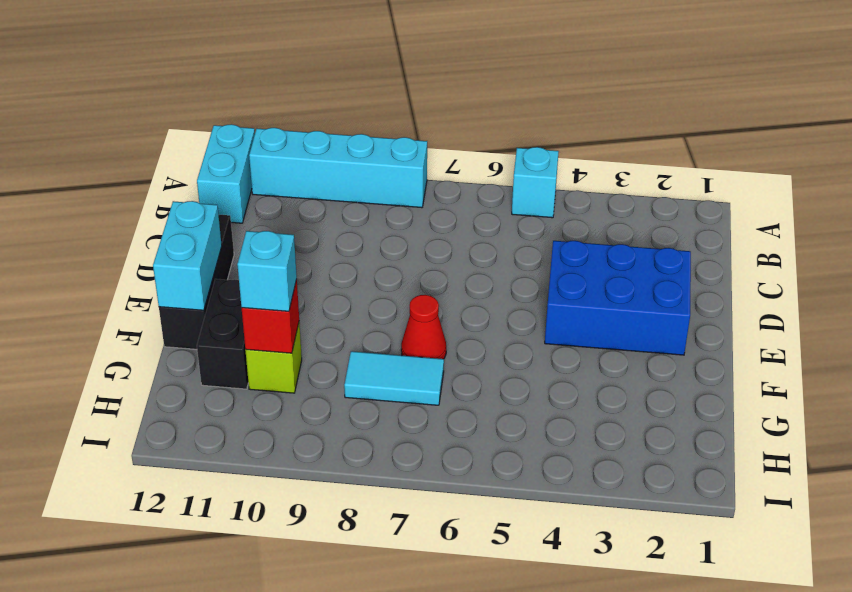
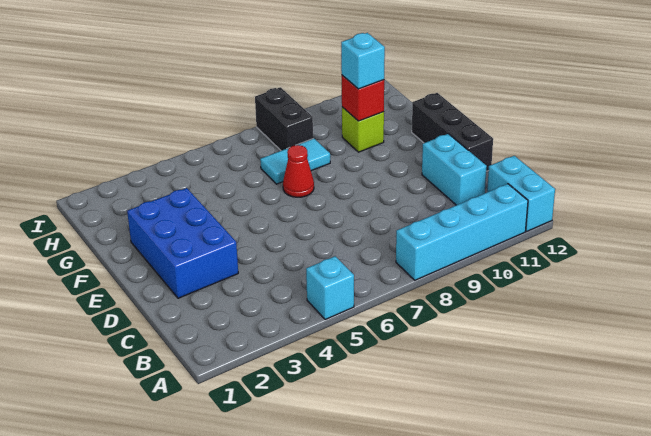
blue 2x3 brick [545,241,691,355] -> blue 2x3 brick turned to [127,188,238,298]
cyan 1x2 brick [153,201,222,310] -> cyan 1x2 brick moved to [422,134,487,205]
black 1x2 brick [197,279,248,389] -> black 1x2 brick moved to [255,87,313,151]

